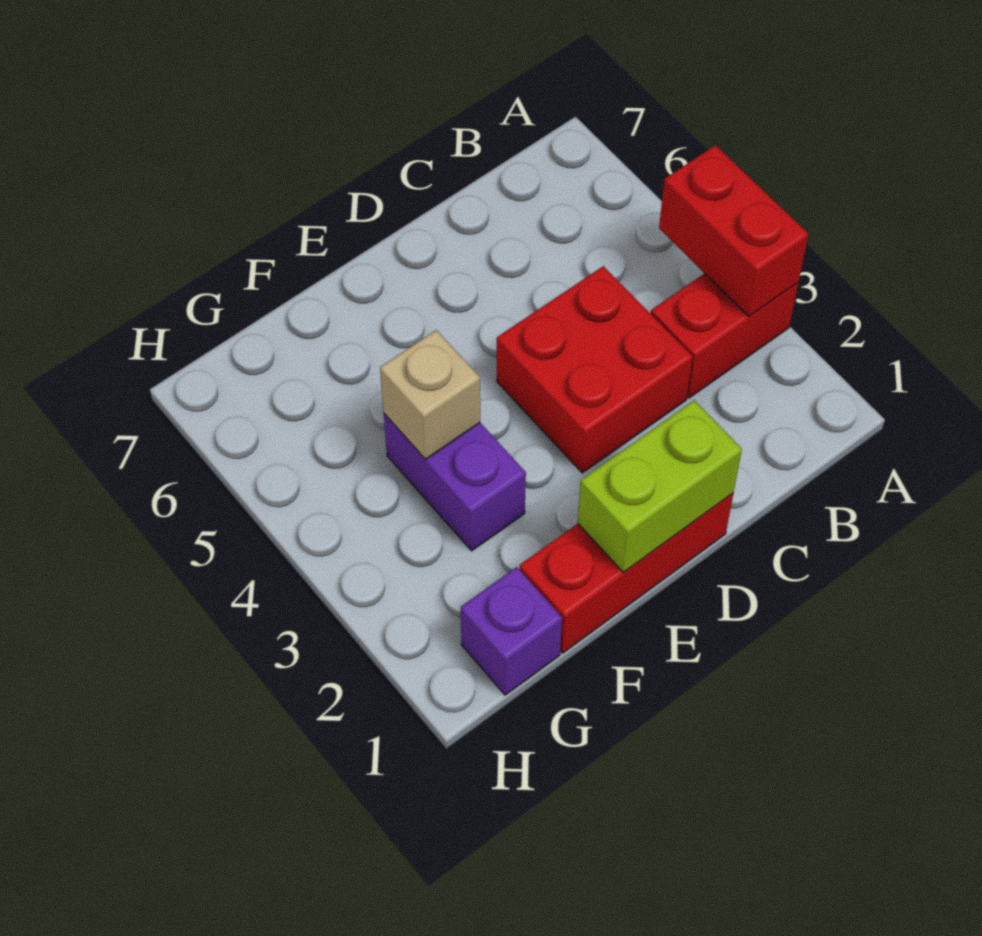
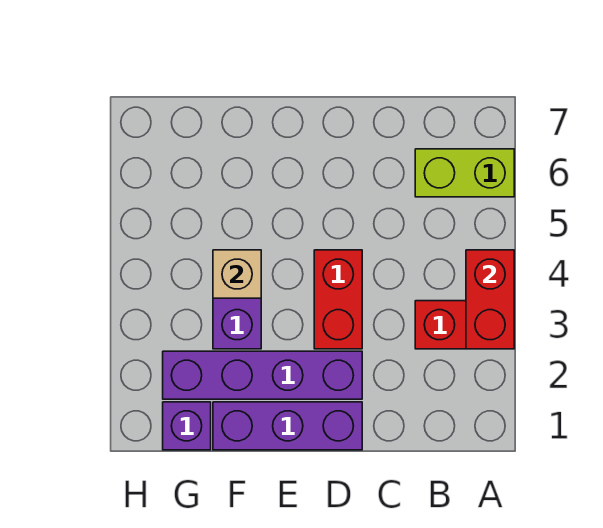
red 2x2 brick [497,266,692,473] -> red 1x2 brick [314,250,362,349]
red 1x3 brick [520,494,733,653] -> purple 1x3 brick [213,402,362,450]
lime 1x2 brick [578,400,742,573] -> lime 1x2 brick moved to [415,149,514,197]
none -> purple 1x4 brick [163,351,362,399]

